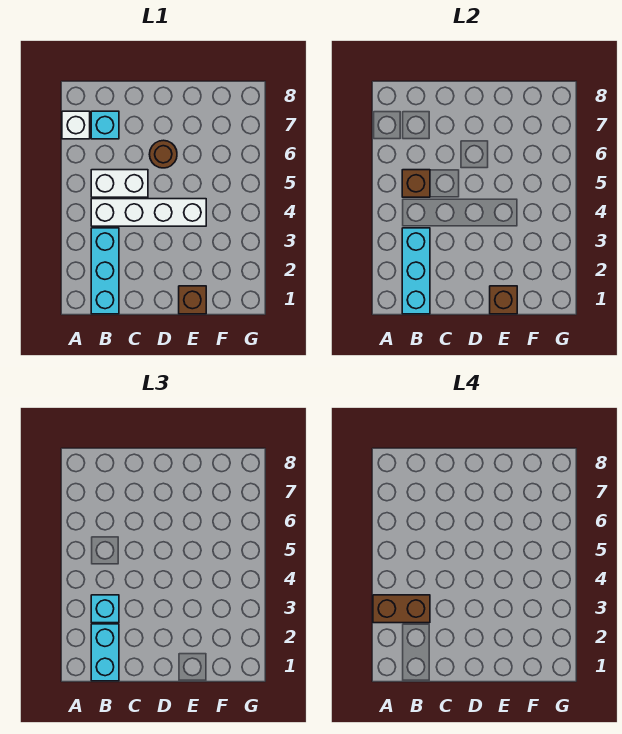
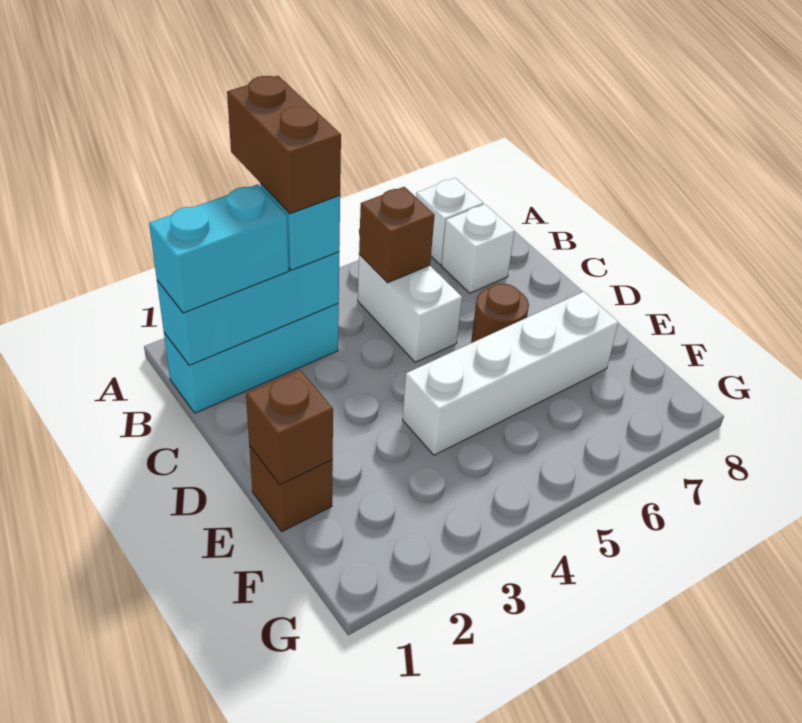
white 1x4 brick [91,199,206,226] -> white 1x4 brick turned to [403,292,619,455]
cyan 1x1 brick [91,111,119,139] -> white 1x1 brick [441,204,515,293]

